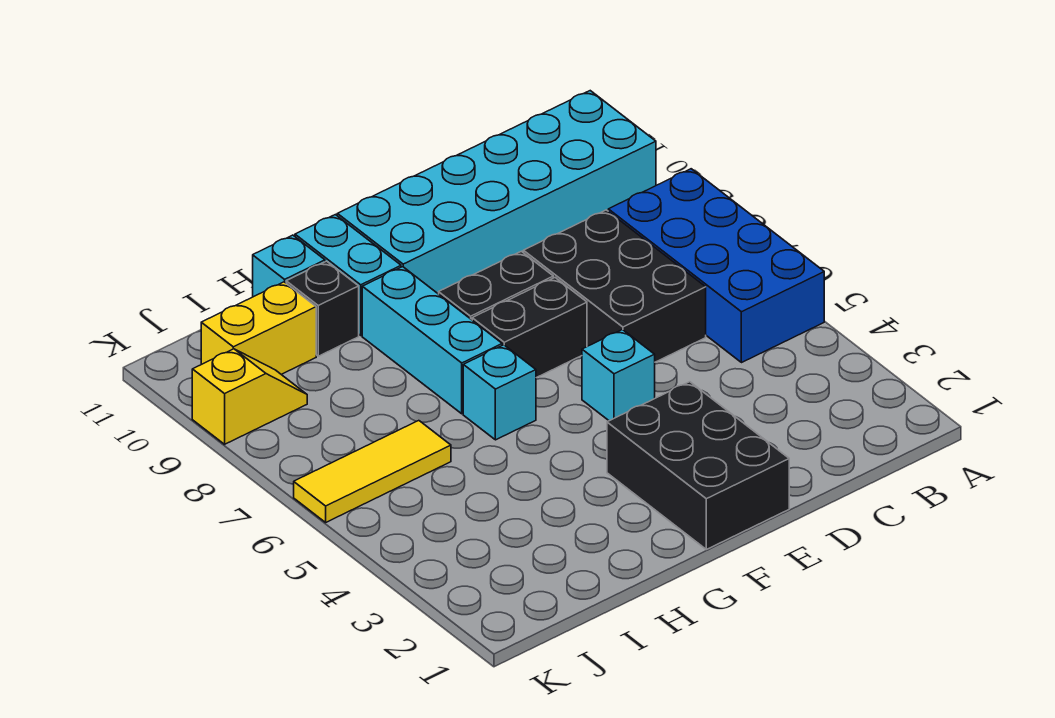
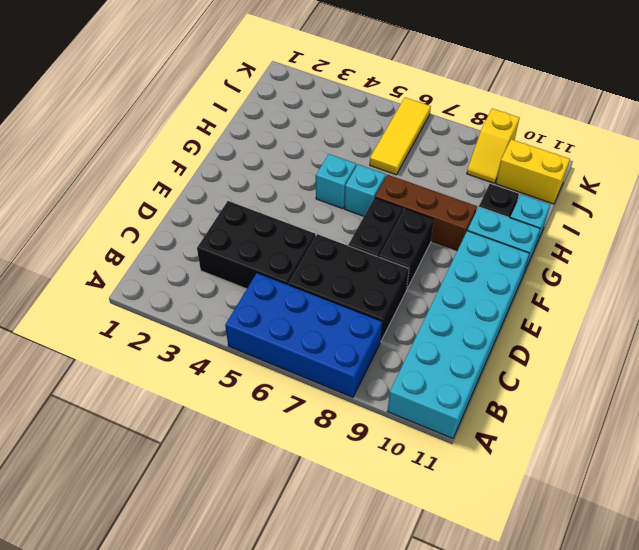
black 2x3 brick [607,382,789,549] -> black 2x3 brick moved to [197,201,316,289]
cyan 1x1 brick [582,330,655,421] -> cyan 1x1 brick moved to [316,154,356,209]
cyan 1x3 brick [362,267,502,414] -> brown 1x3 brick [375,175,477,251]
yellow 1x2 brick [201,282,316,374] -> yellow 1x2 brick turned to [496,139,570,204]

